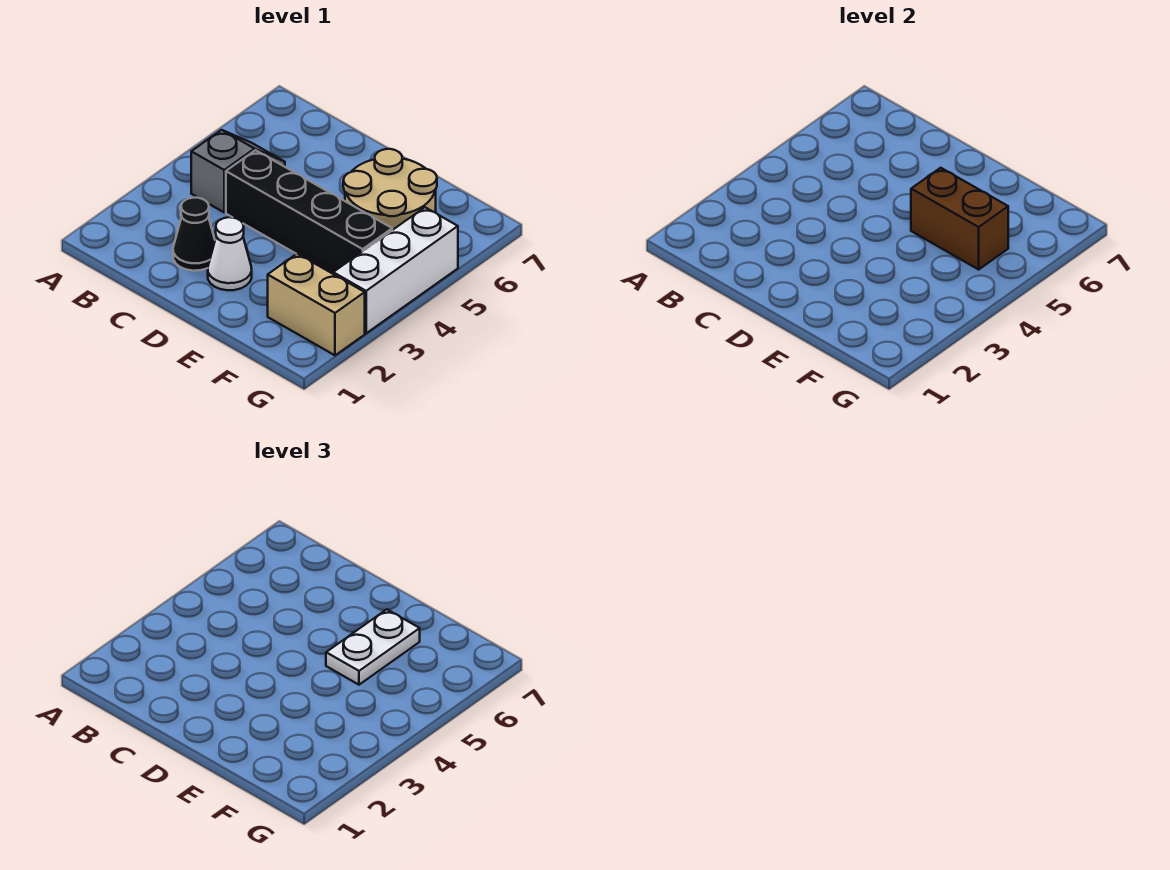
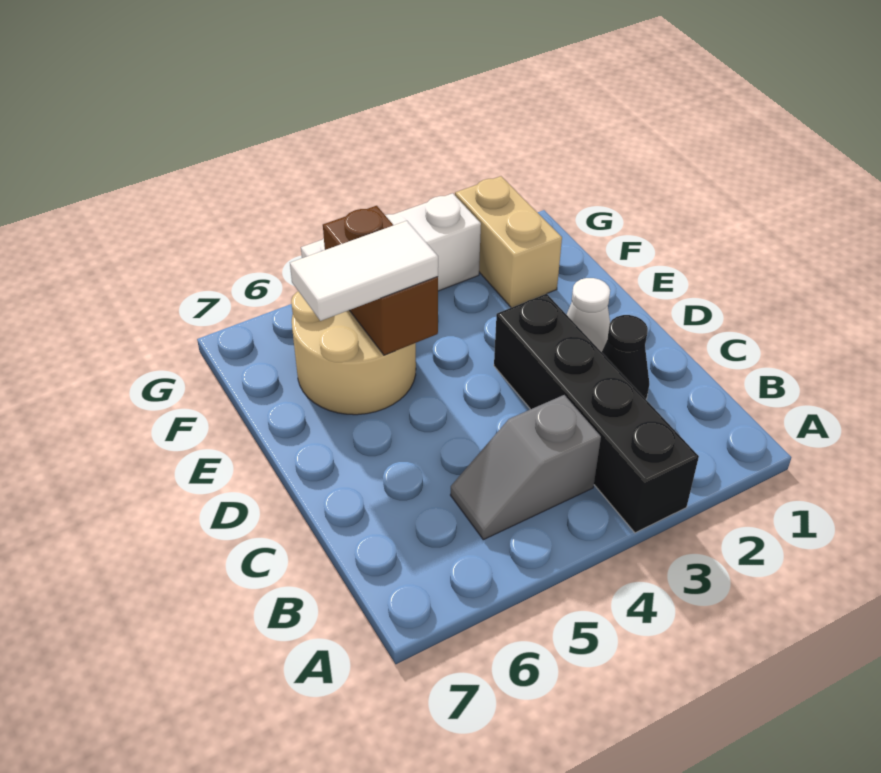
black 1x4 brick [226,150,392,274] -> black 1x4 brick moved to [494,294,699,533]
white 1x2 plate [326,609,420,685] -> white 1x2 tile [290,221,438,321]

